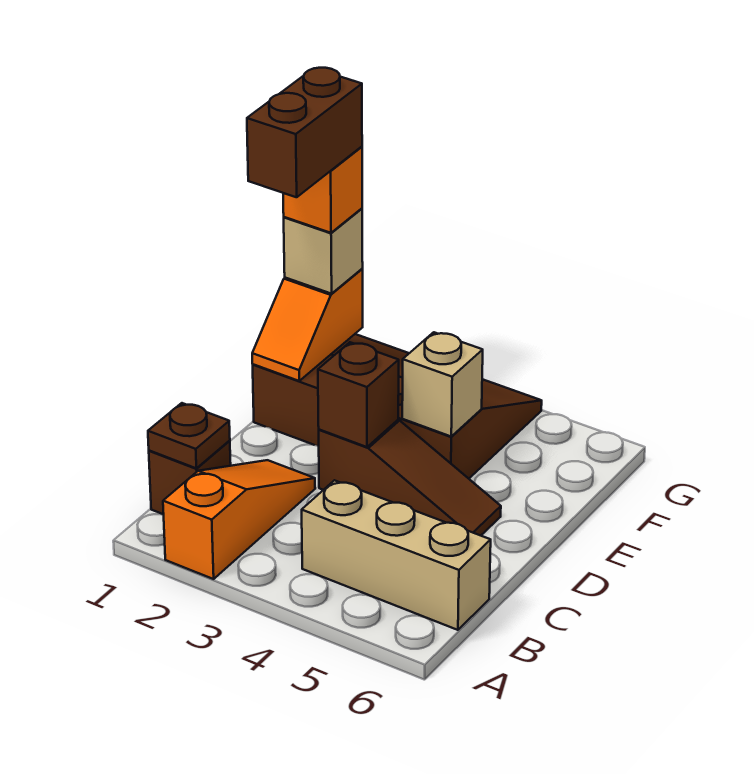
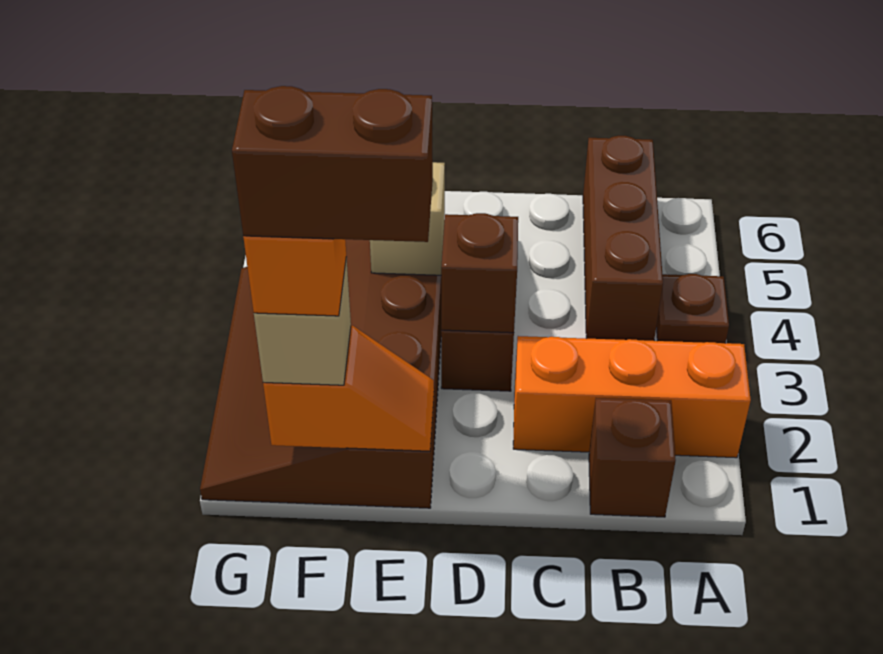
orange 1x3 slope [163,460,315,579] -> orange 1x3 brick [513,336,751,458]
brown 1x1 plate [148,403,230,468] -> brown 1x1 plate moved to [656,274,729,343]
tan 1x3 brick [302,480,491,630] -> brown 1x3 brick [583,136,663,341]

